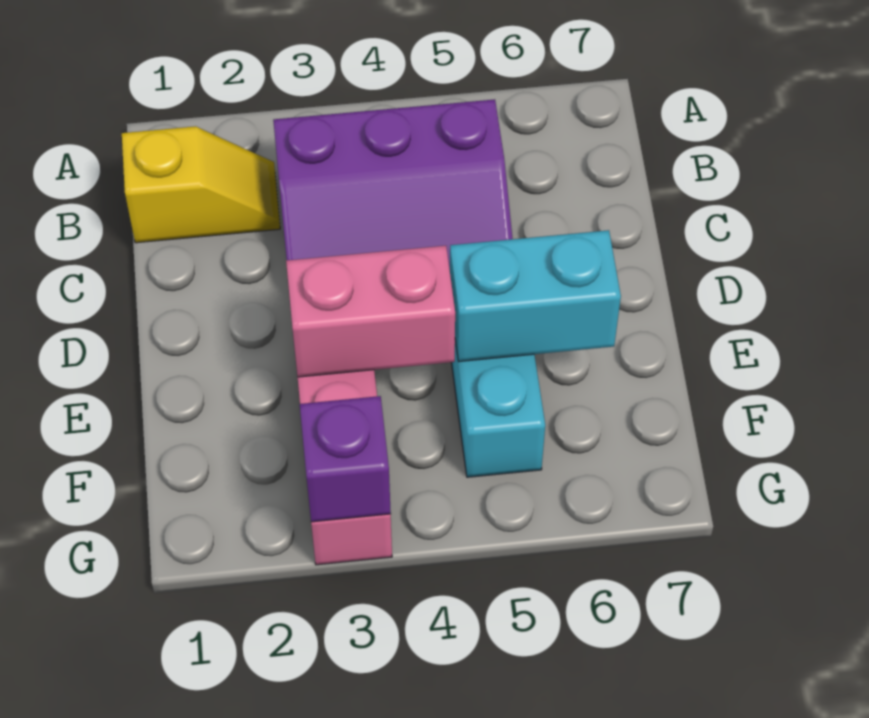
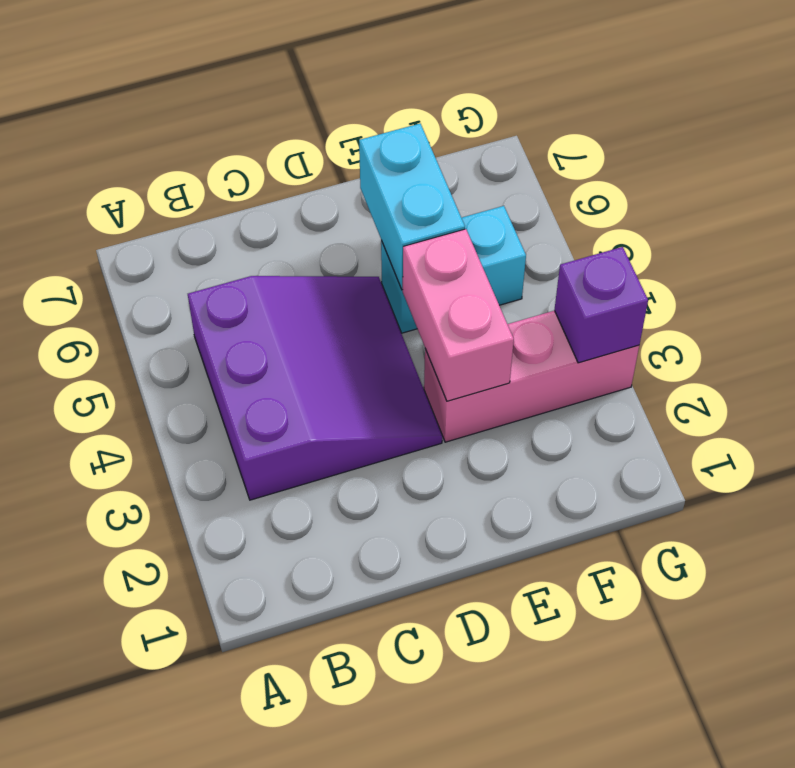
yellow 1x2 slope [122,126,280,243] -> none

